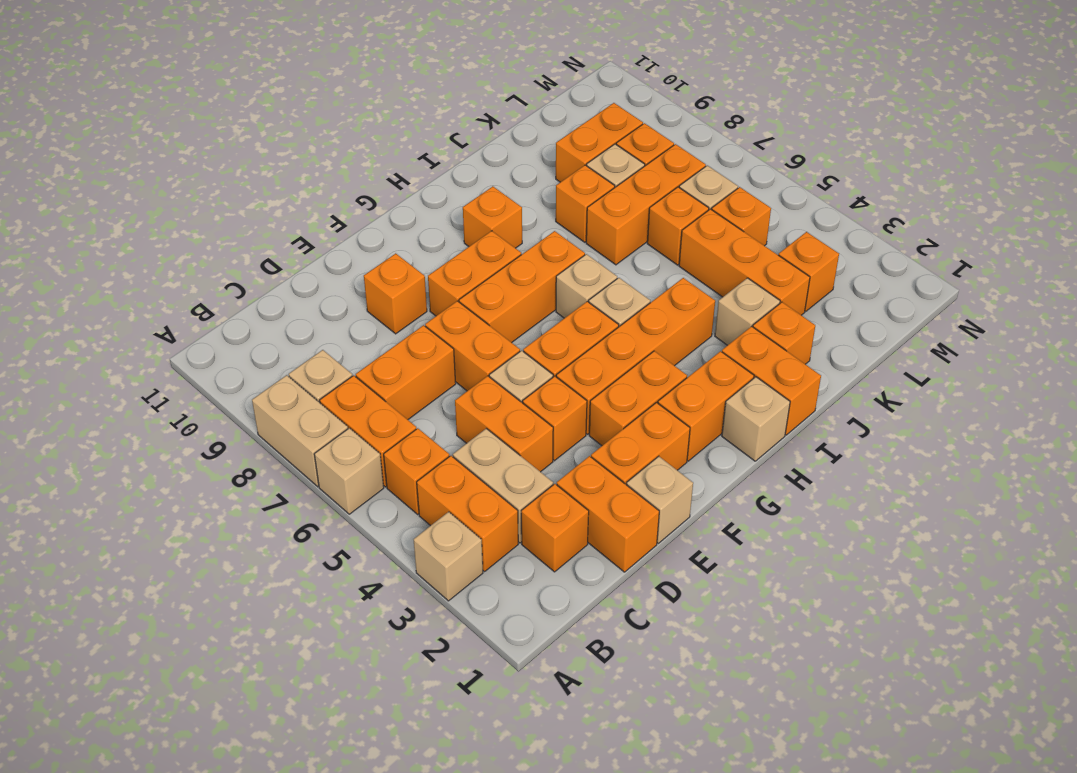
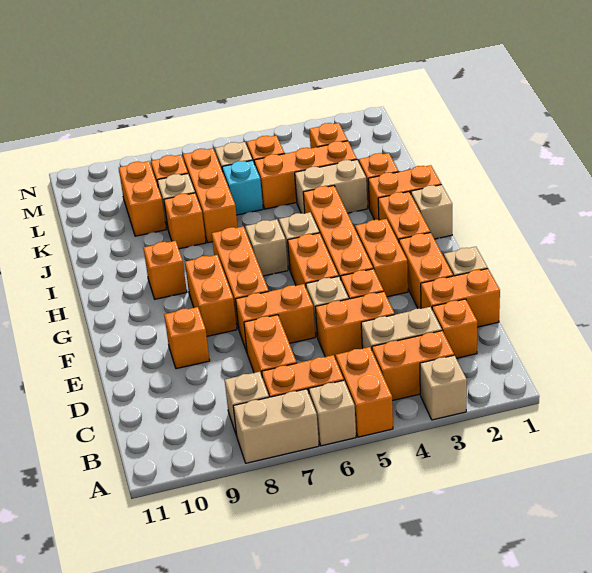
orange 1x1 brick [384,428,450,514] -> orange 1x2 brick [336,347,393,437]
tan 1x1 brick [715,278,780,345] -> tan 1x2 brick [295,160,367,214]
orange 1x1 brick [647,187,709,265] -> cyan 1x1 brick [222,160,263,215]

